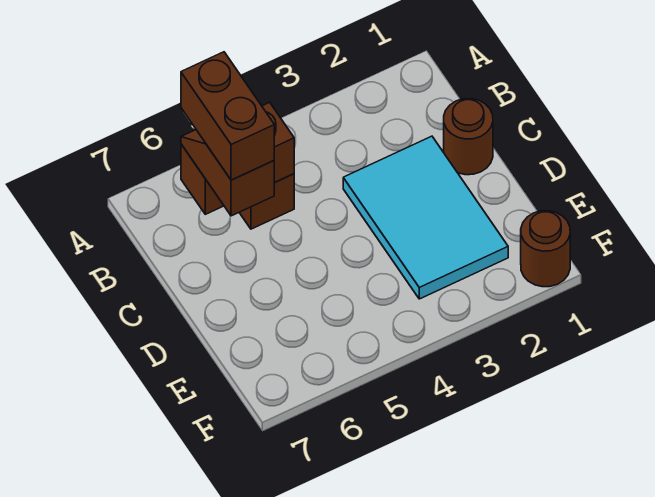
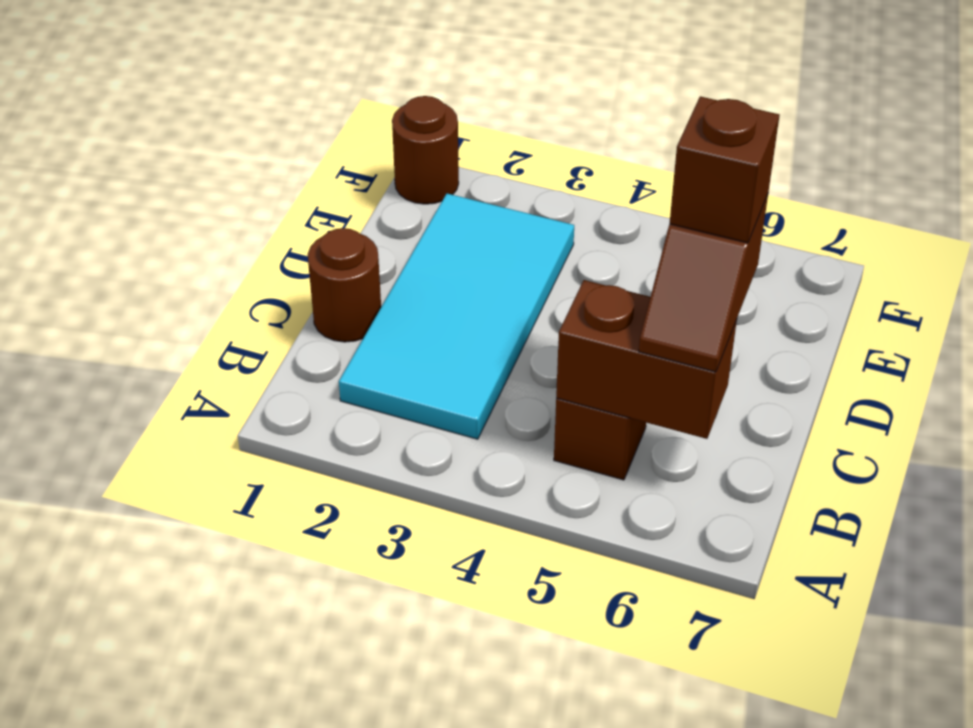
brown 1x2 brick [181,52,274,180] -> brown 1x1 brick [670,96,779,243]
cyan 2x3 tile [343,136,508,299] -> cyan 2x4 tile [339,194,574,439]

